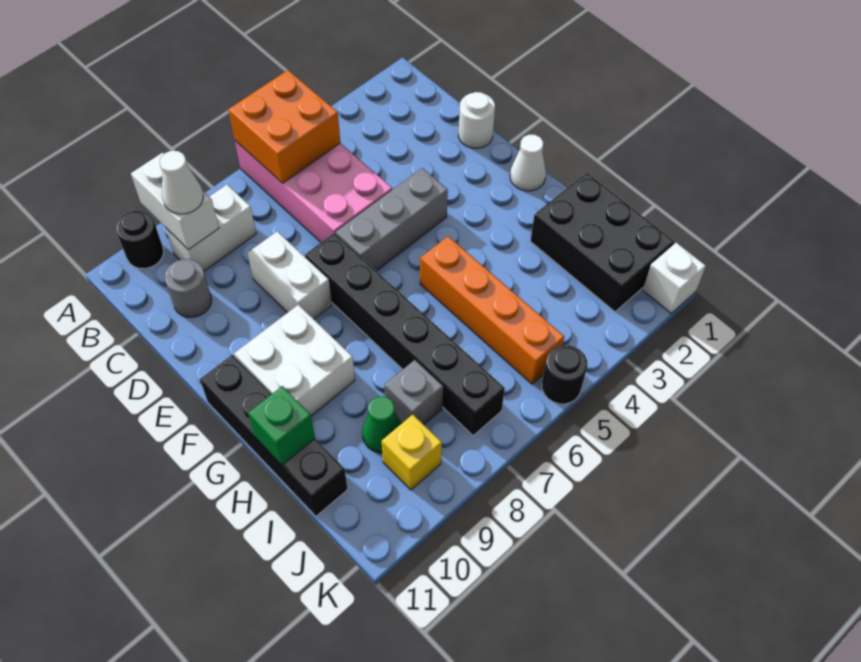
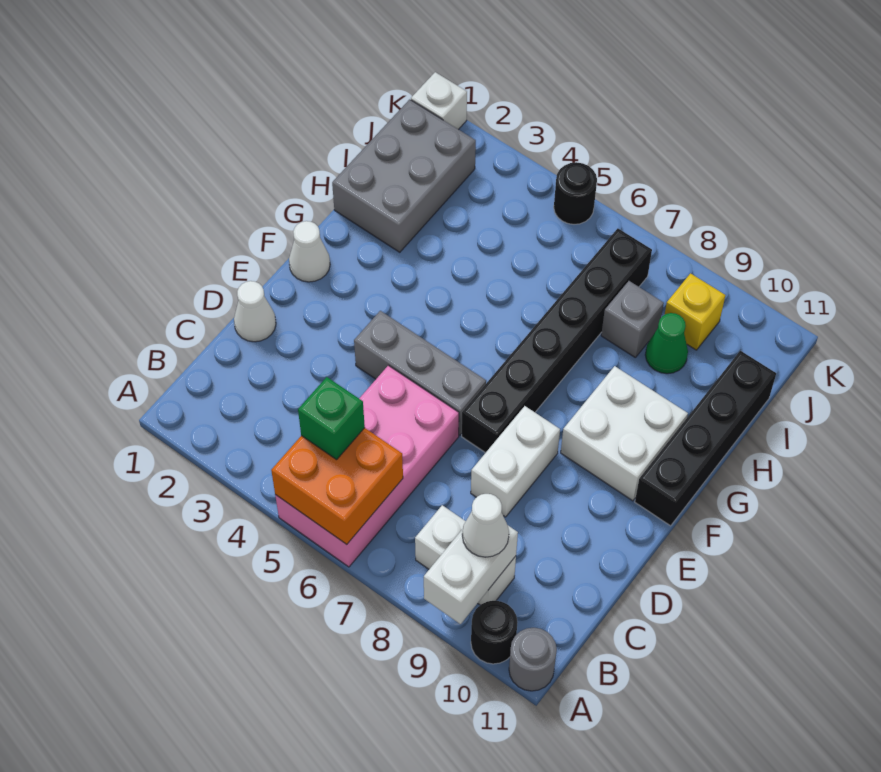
grey 1x1 round brick [165,259,212,317] -> grey 1x1 round brick moved to [509,628,557,691]
white 1x1 round brick [458,92,495,148] -> white 1x1 cone [234,281,276,342]
orange 1x4 brick [420,236,564,384] -> none
black 2x3 brick [530,173,675,312] -> grey 2x3 brick [332,99,476,252]
green 1x1 brick [248,386,315,465] -> green 1x1 brick moved to [298,377,365,460]

